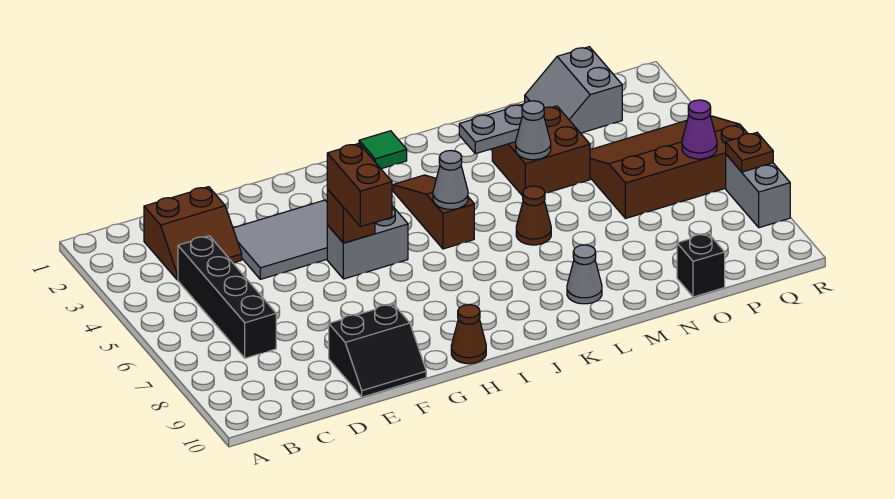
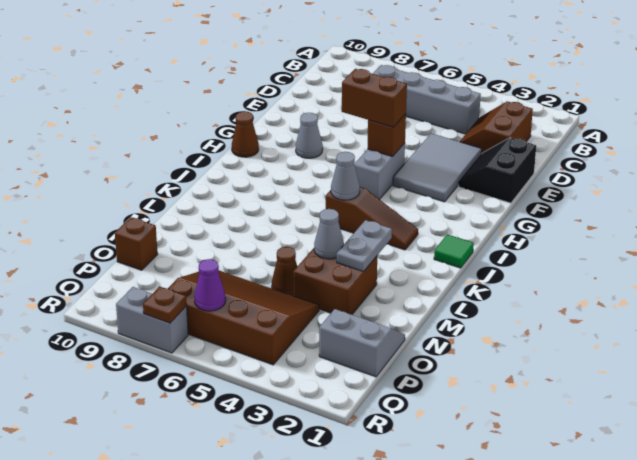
black 1x4 brick [178,236,276,358] -> grey 1x4 brick [373,65,481,134]
black 2x2 slope [329,304,426,397] -> black 2x2 slope moved to [459,138,536,203]
brown 1x1 cone [516,186,551,245] -> brown 1x1 cone moved to [272,247,297,296]
grey 1x1 cone [567,245,602,304] -> grey 1x1 cone moved to [296,113,323,158]
brown 3x4 slope [590,116,748,219] -> brown 3x4 slope turned to [168,271,319,365]
black 1x1 brick [677,233,725,297] -> brown 1x1 brick [115,217,158,270]

